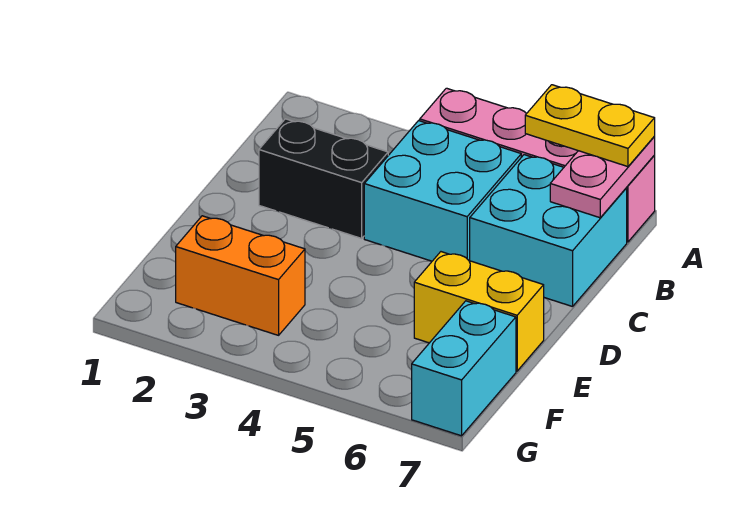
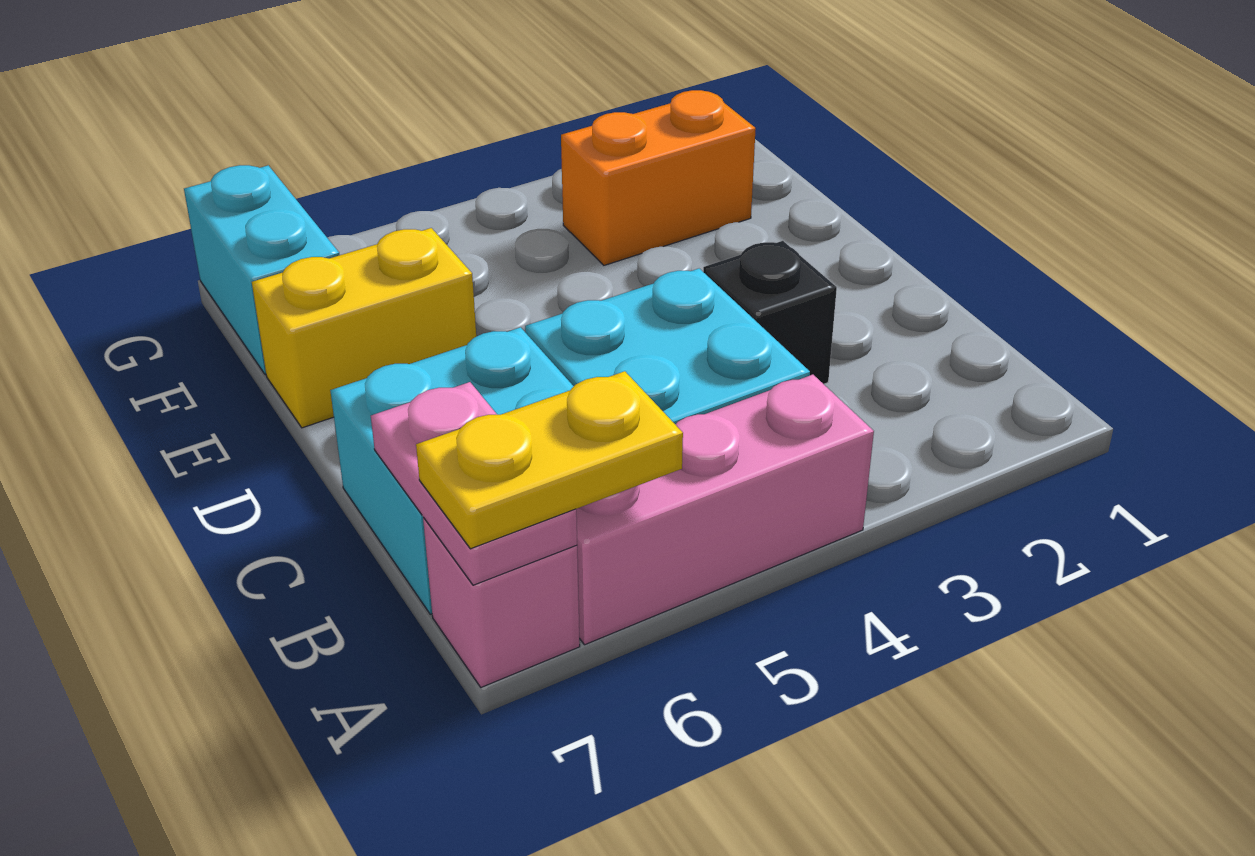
black 1x2 brick [259,119,388,238] -> black 1x1 brick [703,241,837,384]

